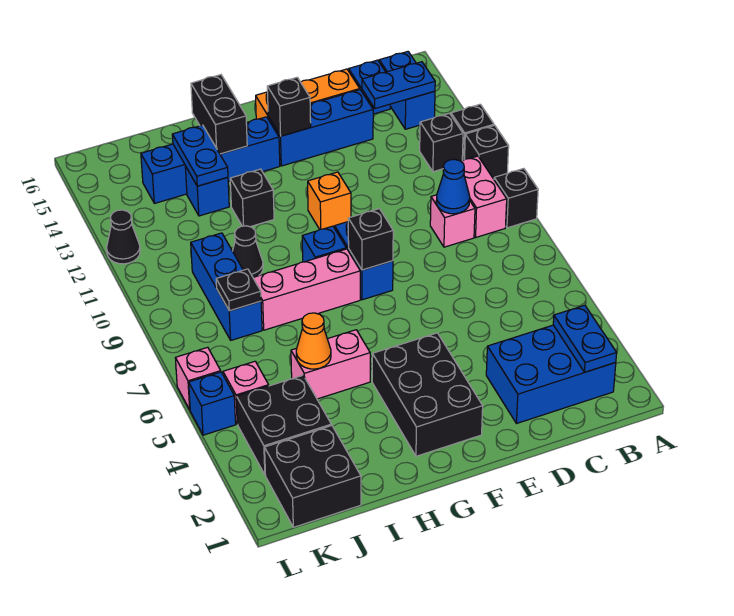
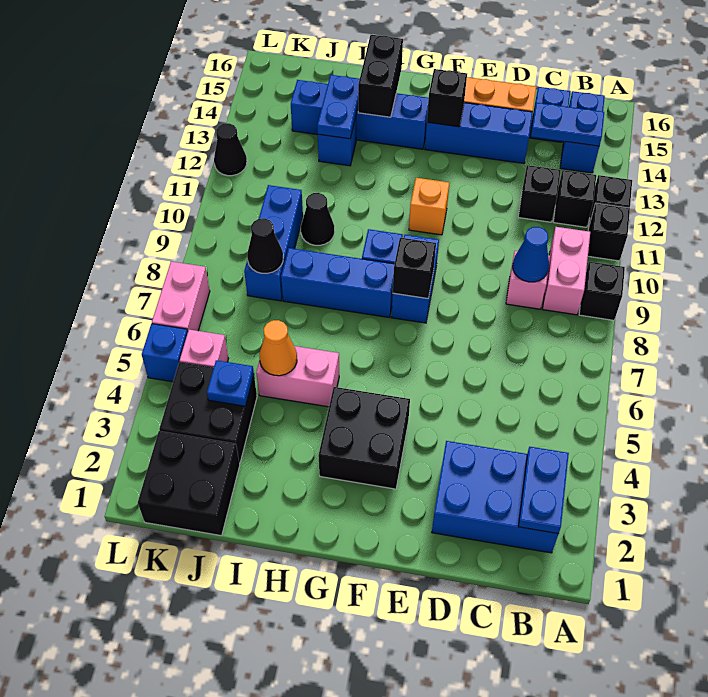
black 2x3 brick [372,333,483,456] -> black 2x2 brick [318,387,410,489]
pink 1x3 brick [253,249,360,330] -> blue 1x3 brick [281,248,394,317]
black 1x1 brick [230,169,274,227] -> black 1x1 brick moved to [518,165,561,222]
none -> blue 1x1 plate [207,360,254,406]
black 1x1 plate [216,269,261,311] -> black 1x1 cone [247,218,283,273]
pink 1x1 brick [175,347,221,410] -> pink 1x2 brick [152,262,210,332]

